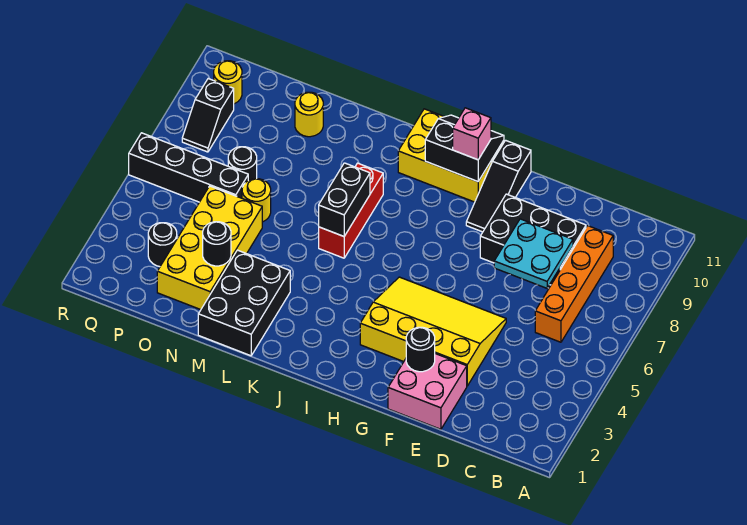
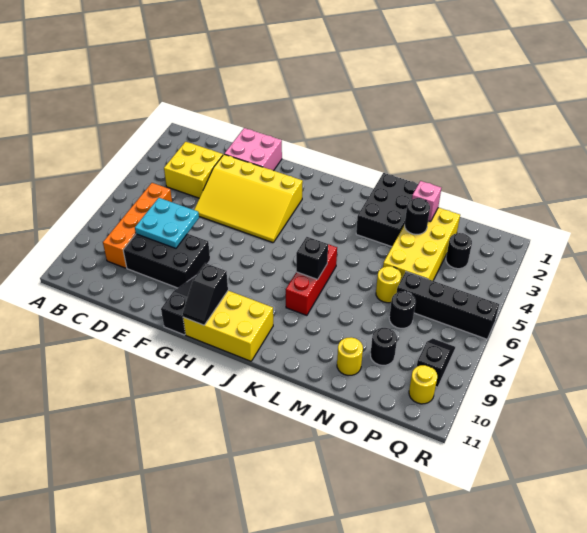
none -> yellow 2x2 brick [164,142,223,198]
black 1x1 round brick [406,327,435,372] -> black 1x1 round brick moved to [370,328,397,365]
black 2x2 slope [425,115,504,182] -> black 1x2 slope [183,263,228,325]
pink 1x1 brick [453,108,491,160] -> pink 1x1 brick moved to [412,181,441,222]
black 1x2 brick [319,163,370,236] -> black 1x1 brick [296,237,328,279]

